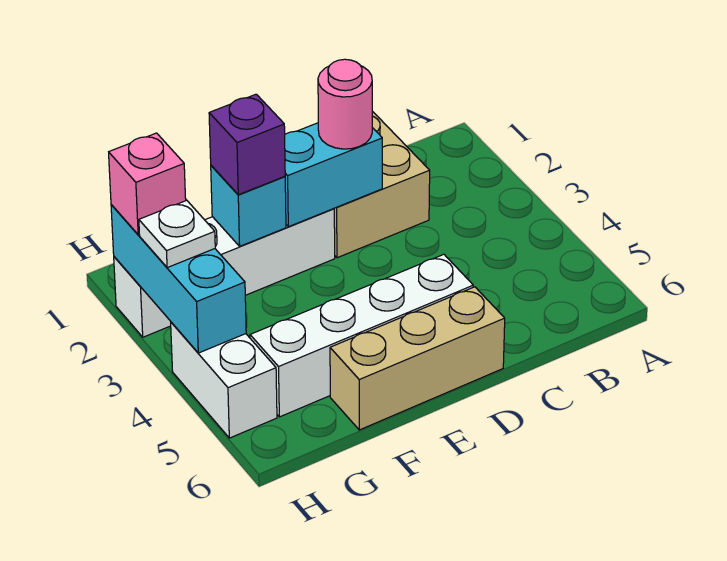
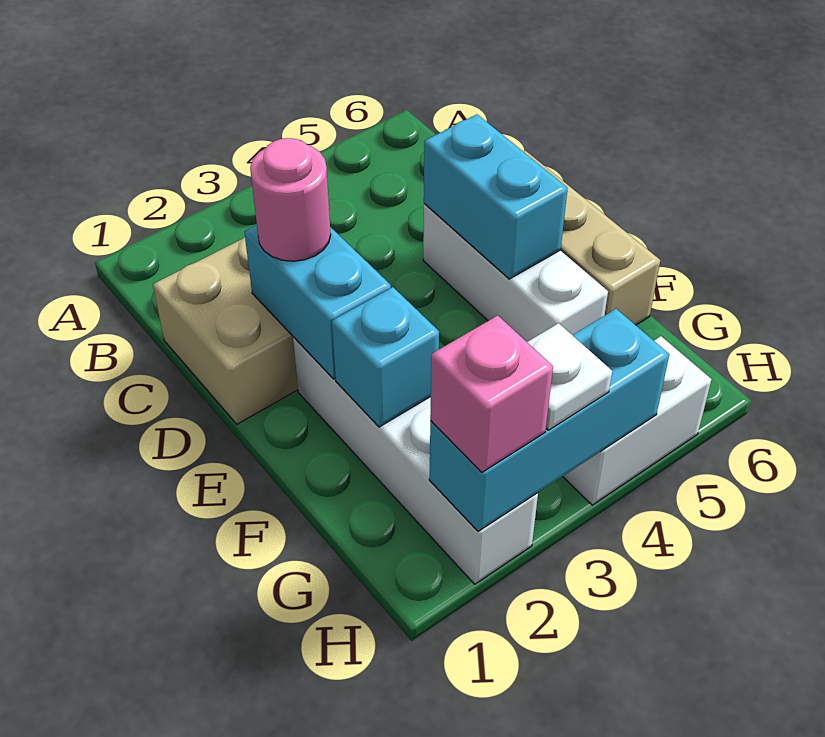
white 1x4 brick [250,254,473,417] -> white 1x3 brick [423,204,608,342]
none -> cyan 1x2 brick [424,114,568,279]
purple 1x1 brick [209,94,285,195] -> none

